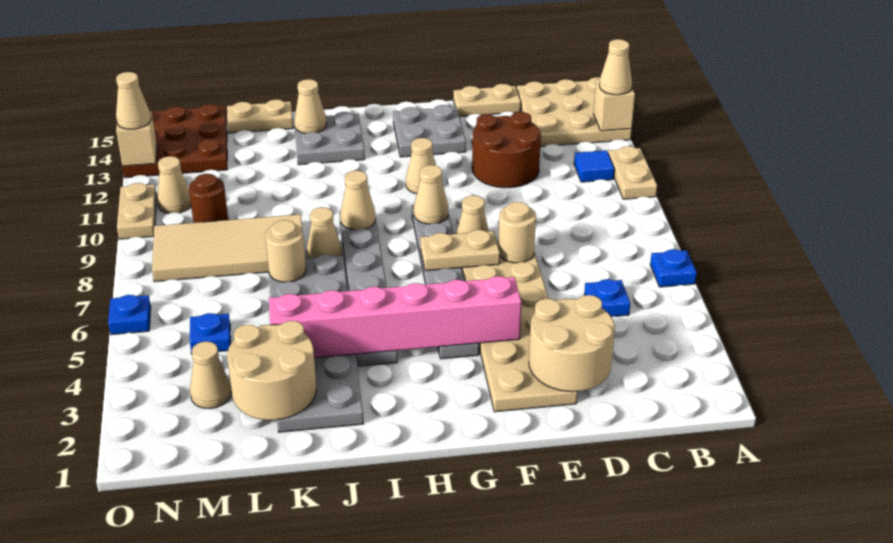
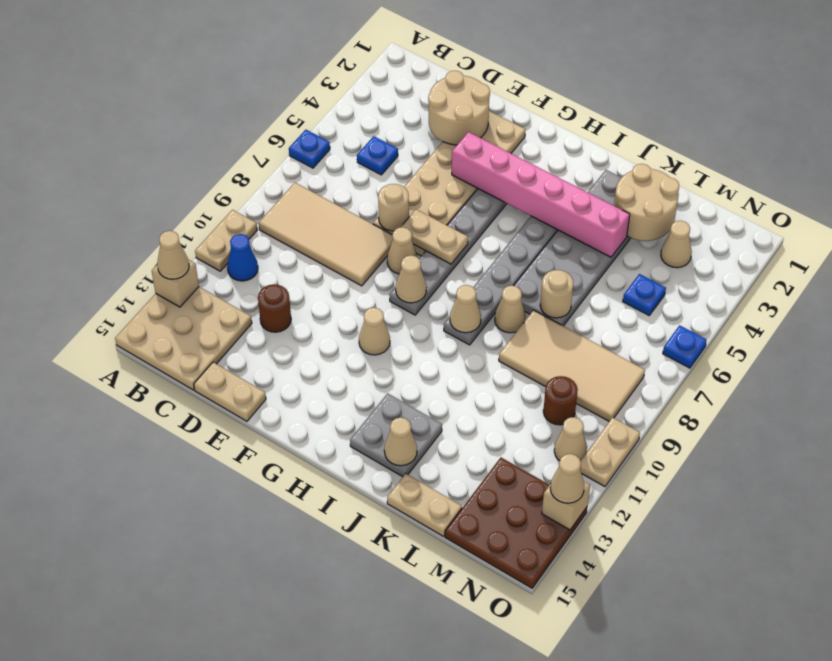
none -> tan 2x4 tile [259,183,393,286]
blue 1x1 tile [574,150,614,182] -> blue 1x1 cone [227,234,258,281]
brown 2x2 round brick [472,112,541,188] -> brown 1x1 round brick [258,284,291,332]
grey 2x2 plate [393,105,466,157] -> none

